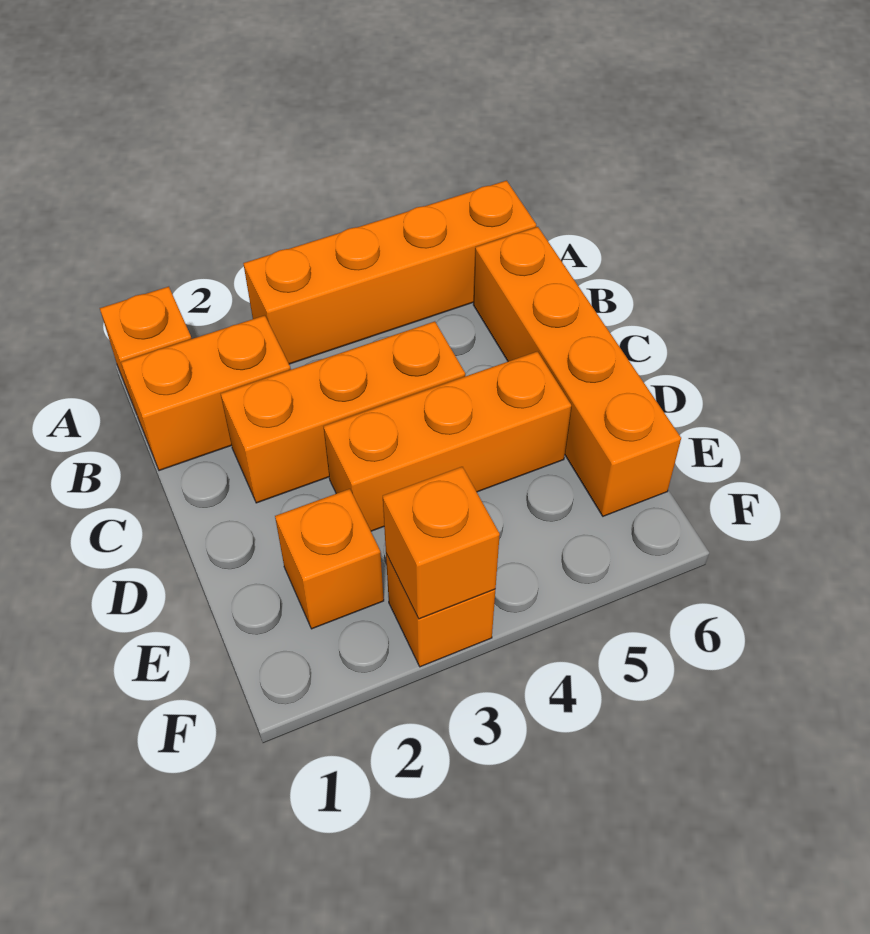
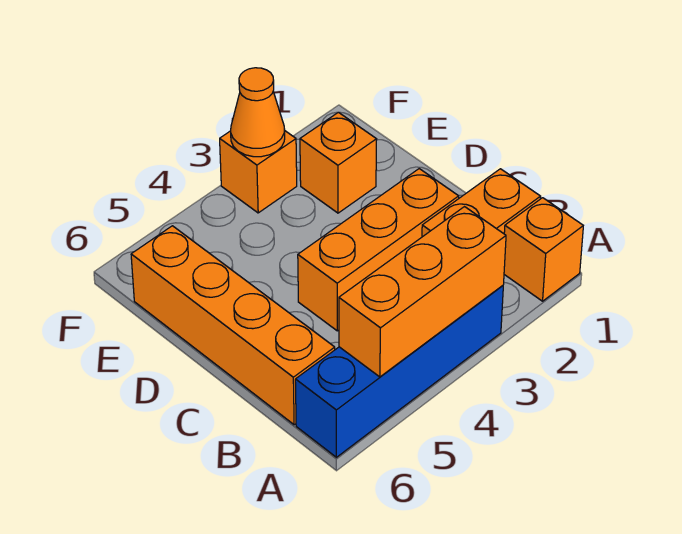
orange 1x4 brick [243,181,536,364] -> blue 1x4 brick [295,286,503,457]
orange 1x3 brick [324,351,571,531] -> orange 1x3 brick moved to [339,207,506,377]
orange 1x1 brick [383,467,500,619] -> orange 1x1 cone [231,68,285,157]

